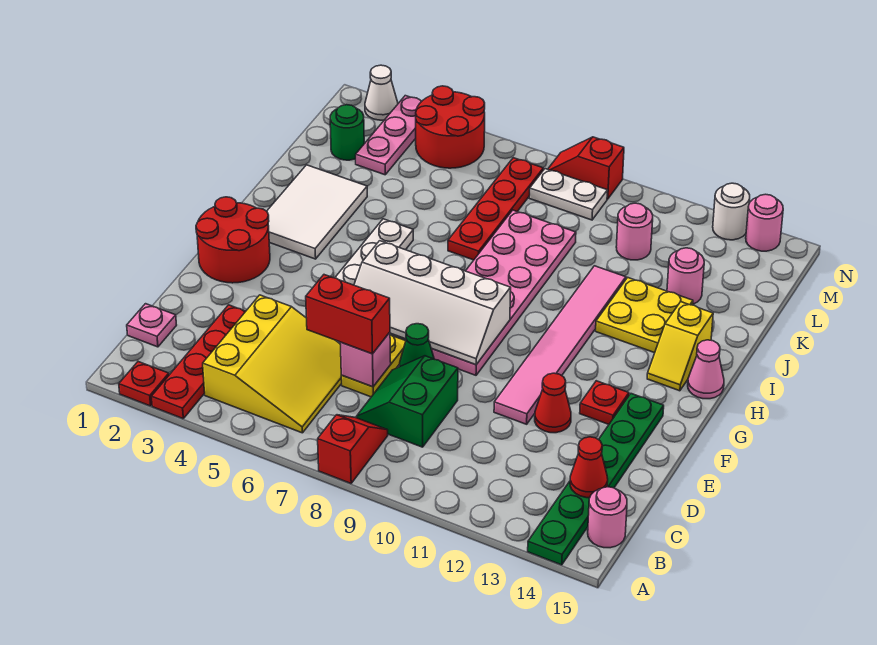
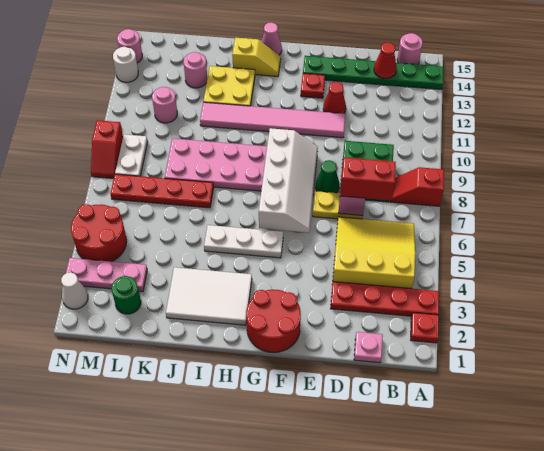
red 1x2 brick [306,275,390,354] -> red 1x2 brick turned to [340,157,396,200]

